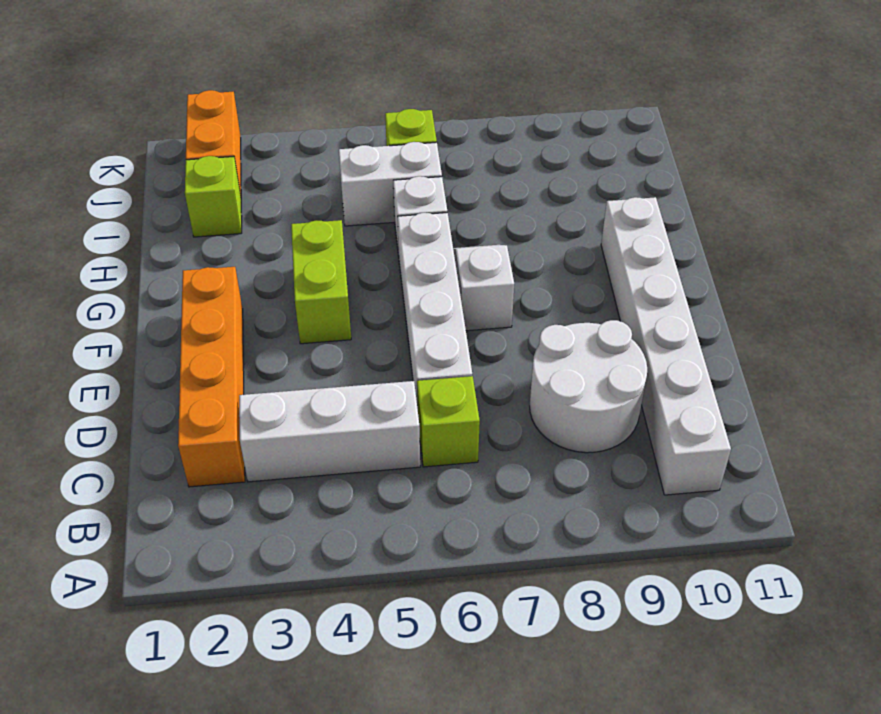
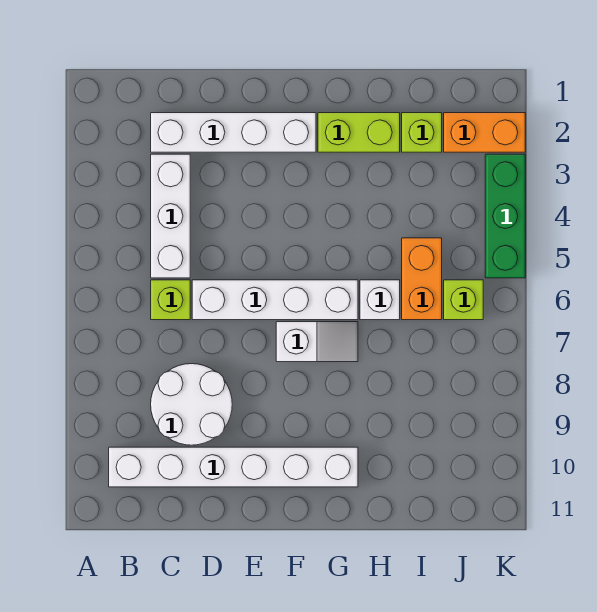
orange 1x4 brick [178,267,245,487] -> white 1x4 brick [151,113,316,152]
lime 1x2 brick [291,220,351,344] -> lime 1x2 brick moved to [318,113,400,152]
white 1x2 brick [339,142,442,226] -> orange 1x2 brick [402,238,442,320]
none -> green 1x3 brick [485,154,525,278]

